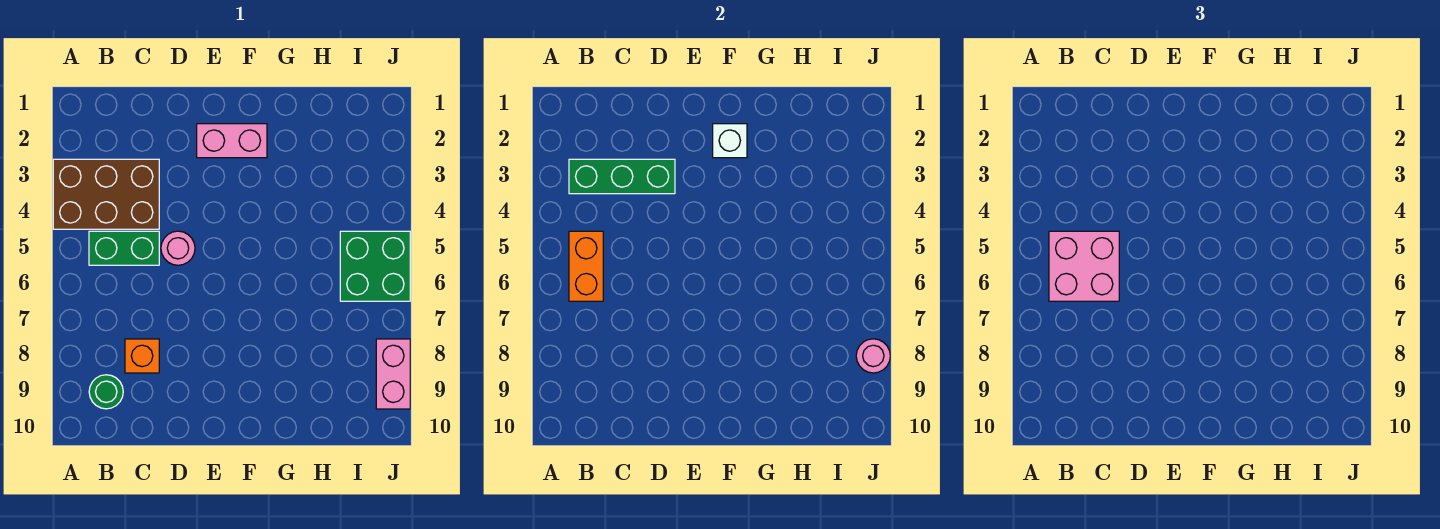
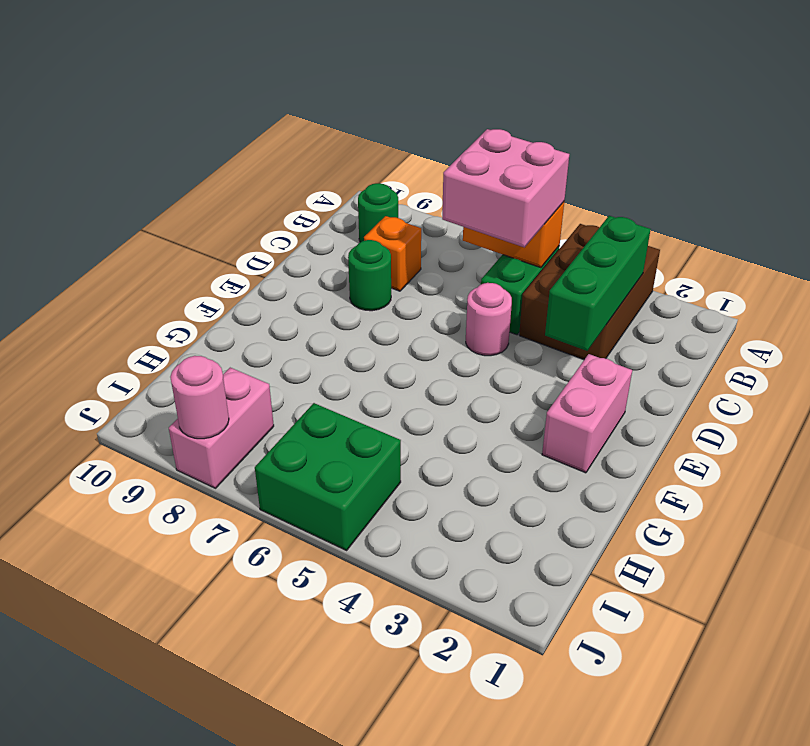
none -> green 1x1 round brick [348,240,391,311]
white 1x1 brick [713,124,747,158] -> none
pink 1x2 brick [376,339,410,409] -> pink 1x2 brick turned to [169,368,274,488]

